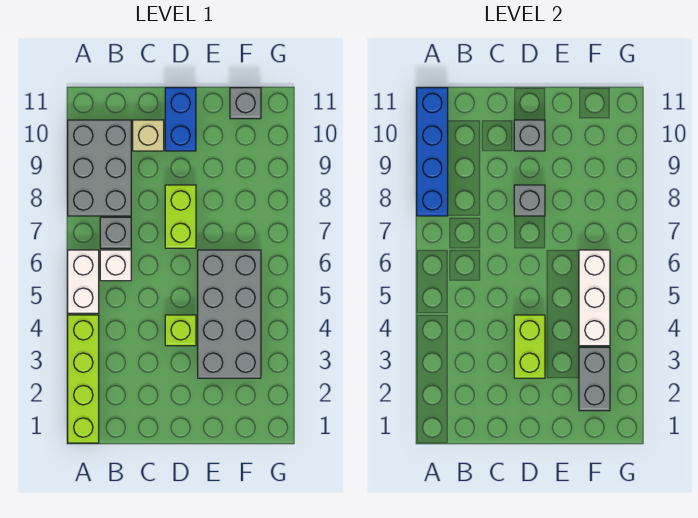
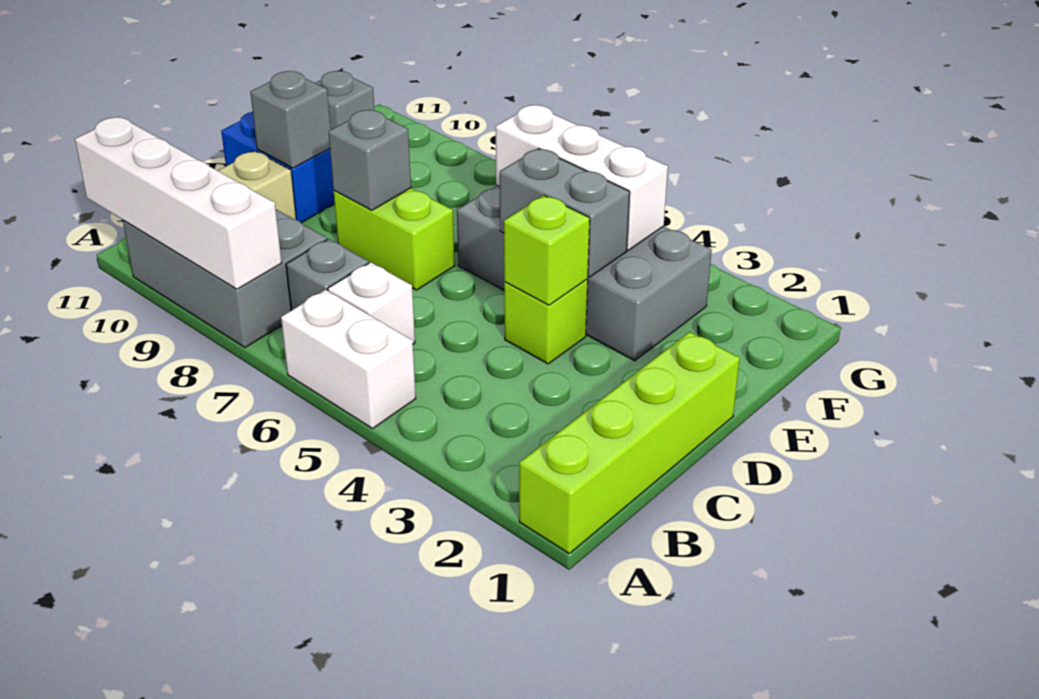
lime 1x4 brick [68,315,99,443] -> lime 1x4 brick turned to [519,332,740,554]
blue 1x4 brick [417,88,448,216] -> white 1x4 brick [75,117,282,289]
lime 1x2 brick [514,315,545,378] -> lime 1x1 brick [504,195,590,305]
grey 1x2 brick [579,347,610,411] -> grey 1x2 brick moved to [500,148,630,277]

